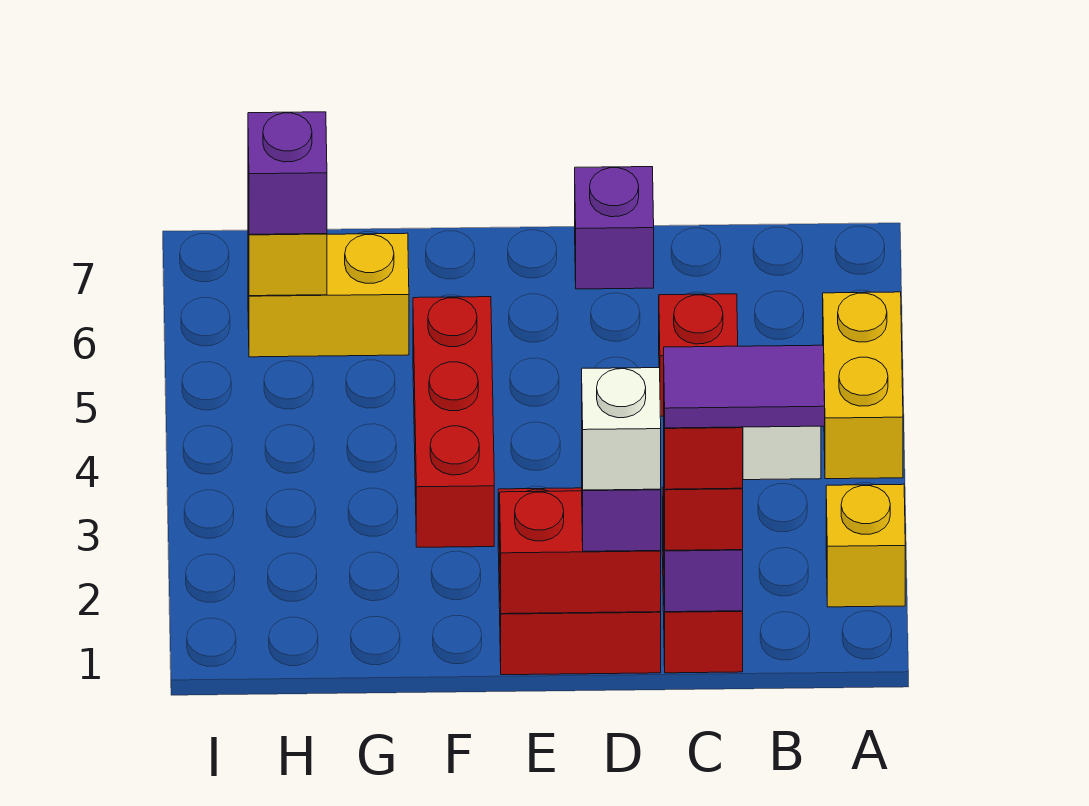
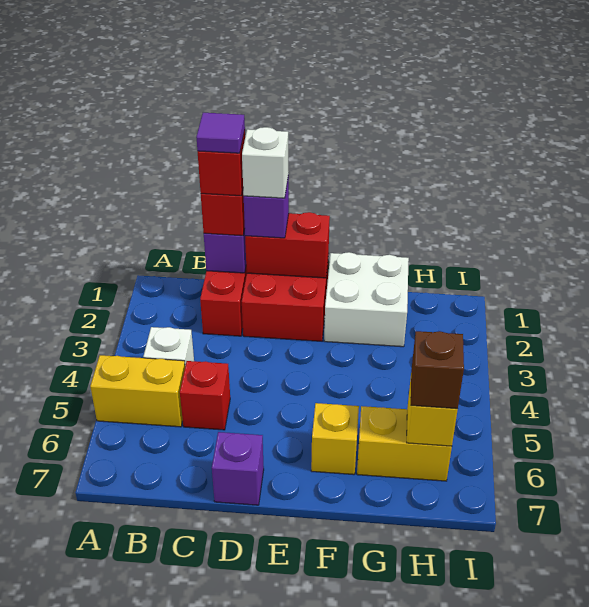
yellow 1x1 brick [826,484,905,607] -> yellow 1x1 brick moved to [311,403,359,475]
yellow 1x2 brick [823,292,903,479] -> yellow 1x2 brick turned to [90,355,185,427]
purple 1x2 tile [664,345,825,428] -> purple 1x1 tile [196,113,245,153]
none -> white 2x2 brick [324,252,409,347]
red 1x3 brick [413,297,494,547] -> none
purple 1x1 brick [248,112,327,234] -> brown 1x1 brick [411,331,464,409]

